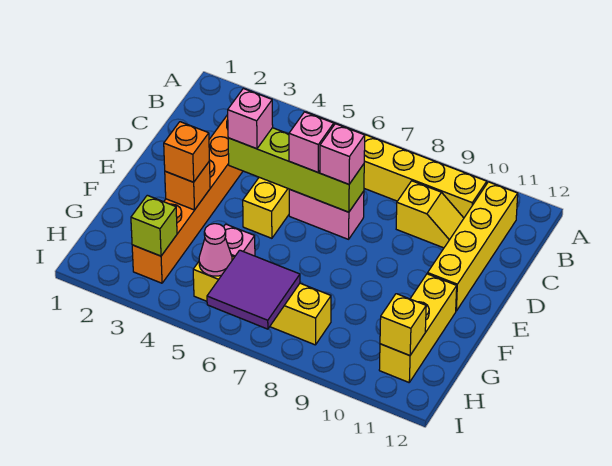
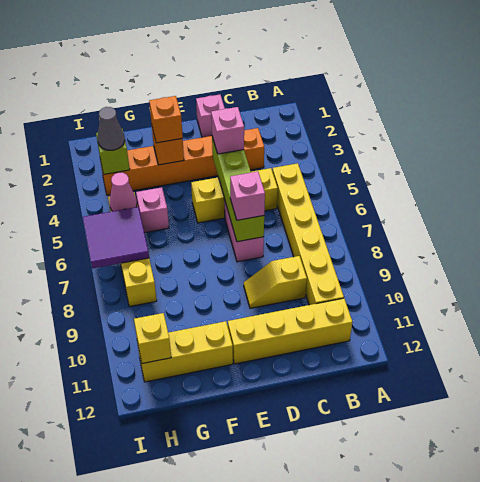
yellow 1x2 slope [396,181,464,248] -> yellow 1x2 slope turned to [244,256,307,308]
pink 1x1 brick [289,112,334,172] -> pink 1x1 brick moved to [196,95,225,138]
none -> grey 1x1 cone [97,107,125,150]

